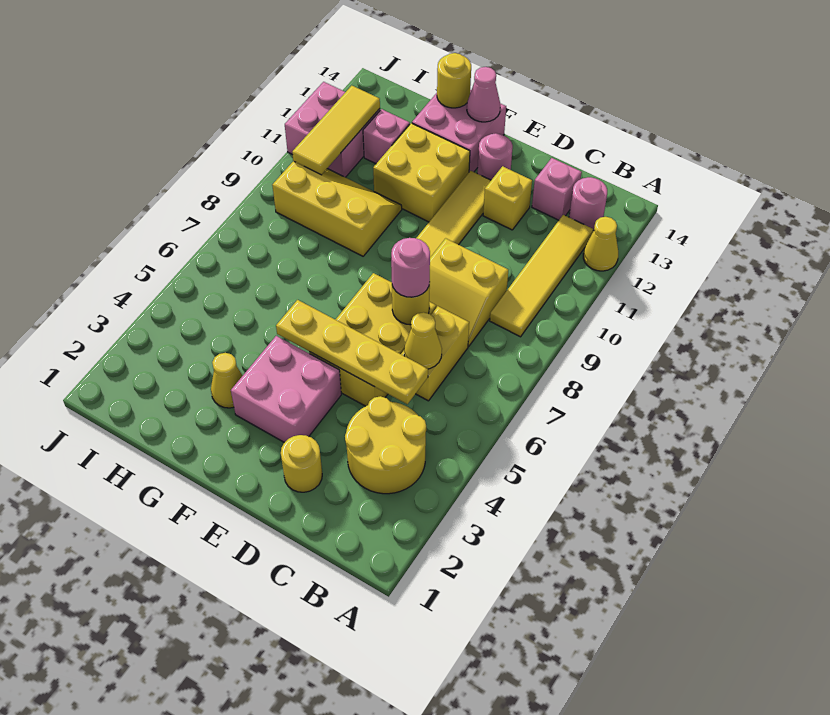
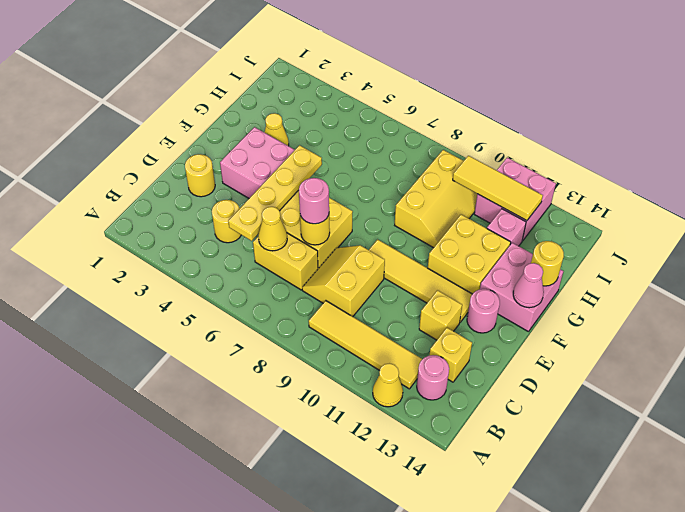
yellow 2x2 round brick [345,396,426,494] -> yellow 1x1 round brick [212,200,241,243]
pink 1x1 brick [532,158,582,220] -> yellow 1x1 brick [429,328,472,382]

